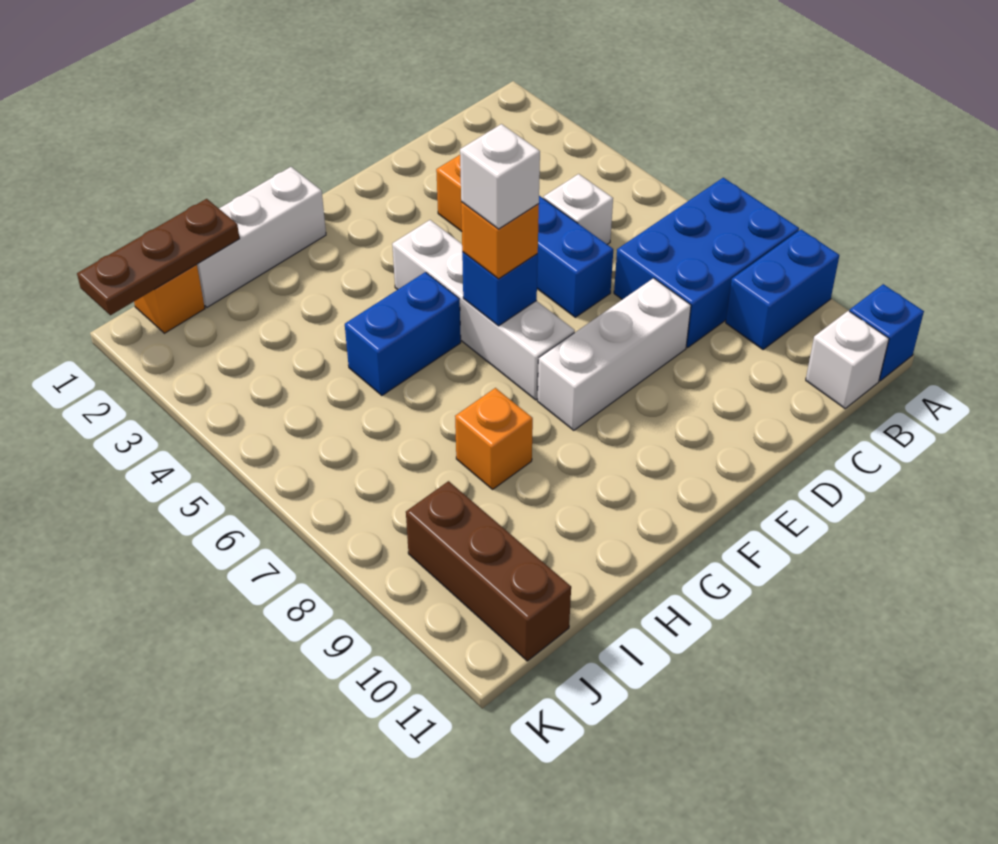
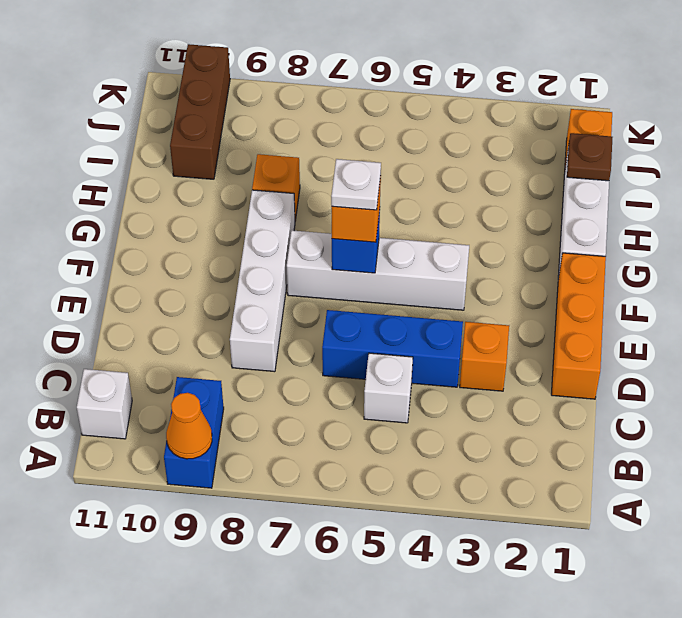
blue 2x3 brick [614,178,799,347] -> none
none -> orange 1x1 cone [166,393,212,459]
blue 1x1 brick [850,284,924,381] -> none
none -> orange 1x3 brick [551,253,606,399]
white 1x3 brick [537,278,691,430] -> white 1x4 brick [230,190,295,372]
white 1x1 brick [460,124,540,229] -> white 1x1 plate [331,159,381,210]
blue 1x2 brick [345,272,461,396] -> none
brown 1x3 plate [77,199,240,315] -> brown 1x1 plate [567,133,613,181]
brown 1x3 brick [406,481,571,661] -> brown 1x3 brick turned to [170,44,230,179]

